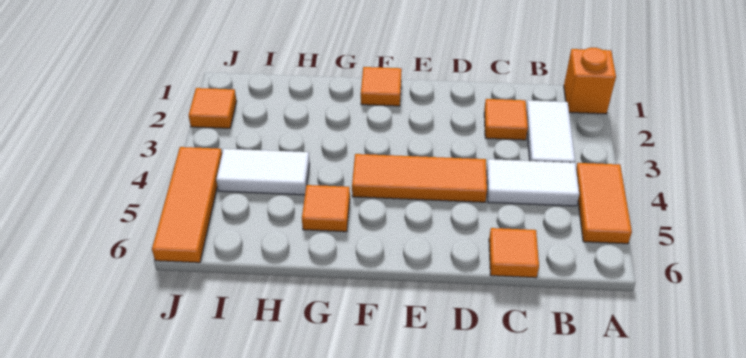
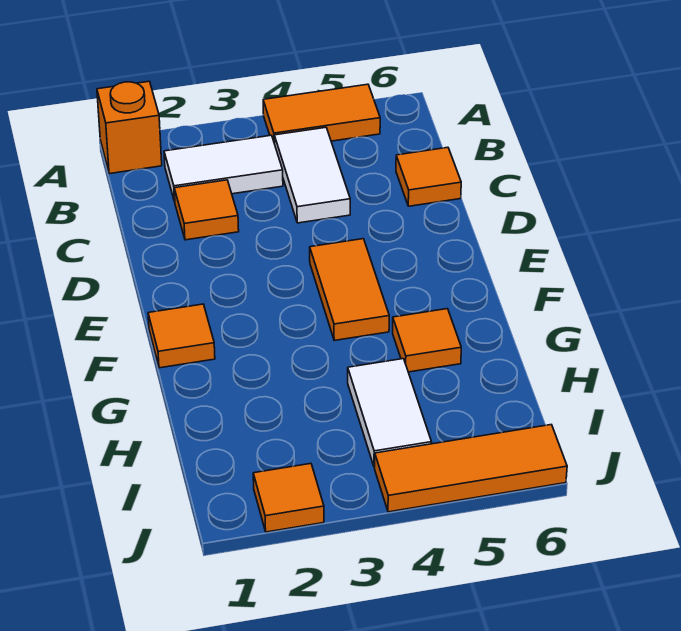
orange 1x3 tile [352,154,487,202] -> orange 1x2 tile [310,239,389,340]

